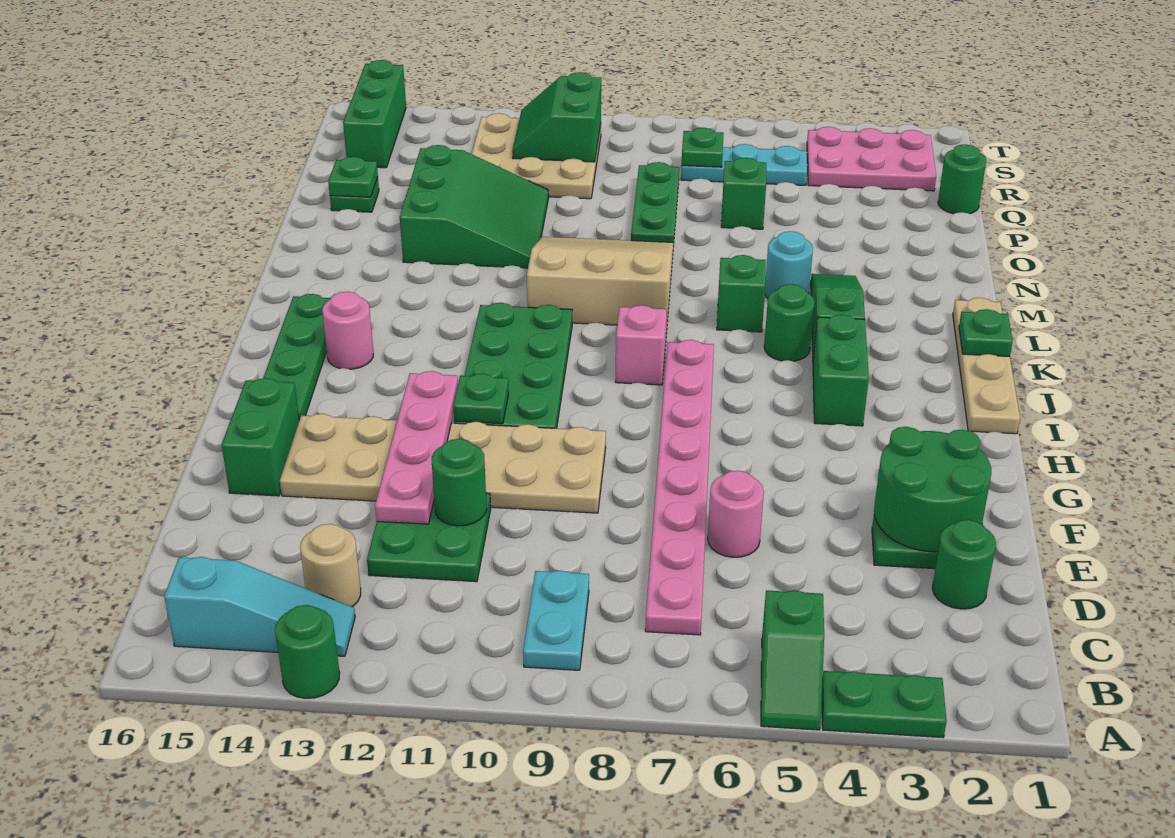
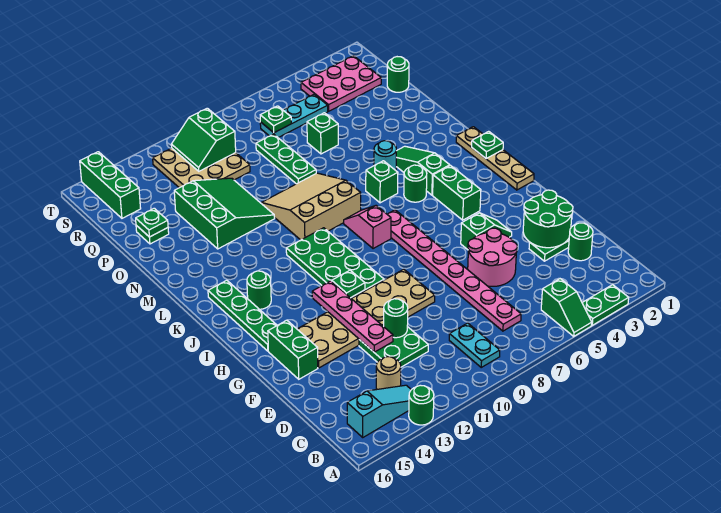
pink 1x1 round brick [708,471,764,557] -> pink 2x2 round brick [468,228,517,286]
none -> green 1x2 slope [461,213,512,250]
pink 1x1 round brick [322,292,373,369] -> green 1x1 round brick [247,271,271,309]

